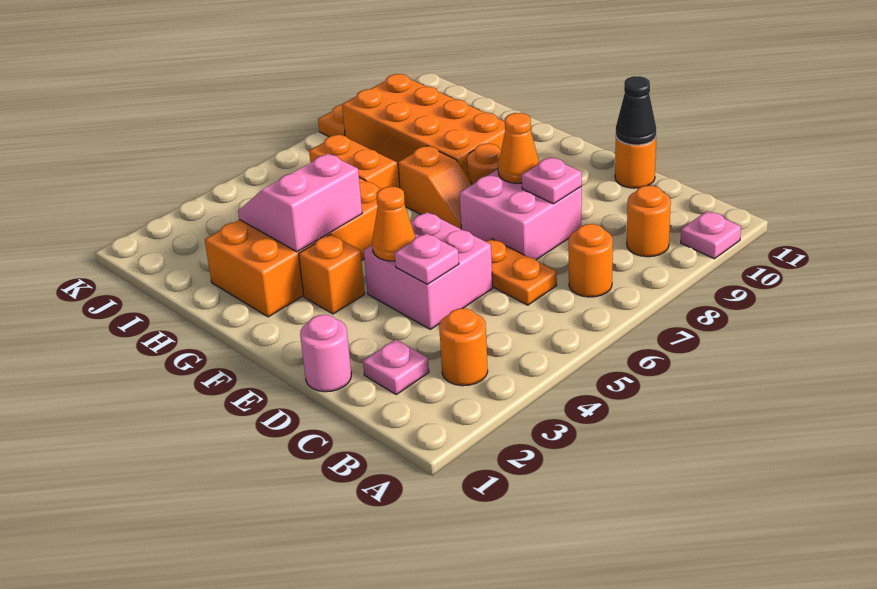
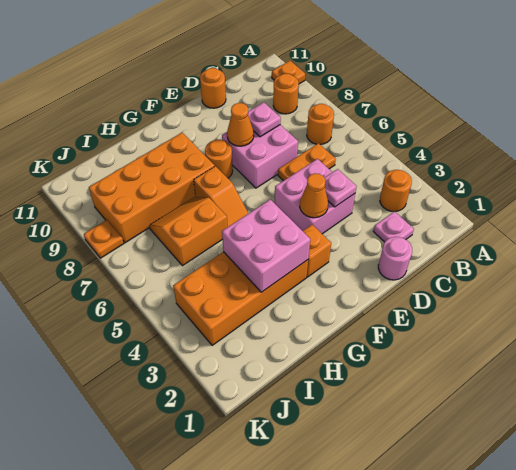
pink 1x1 plate [681,211,741,259] -> orange 1x1 plate [272,61,305,84]
black 1x1 cone [616,76,656,145] -> none
orange 1x2 slope [398,146,472,229] -> orange 1x2 slope turned to [194,166,249,227]
orange 2x4 brick [205,178,381,317] -> orange 2x4 brick turned to [173,252,308,345]
pink 2x2 slope [238,154,362,252] -> pink 2x2 brick [222,199,310,292]

